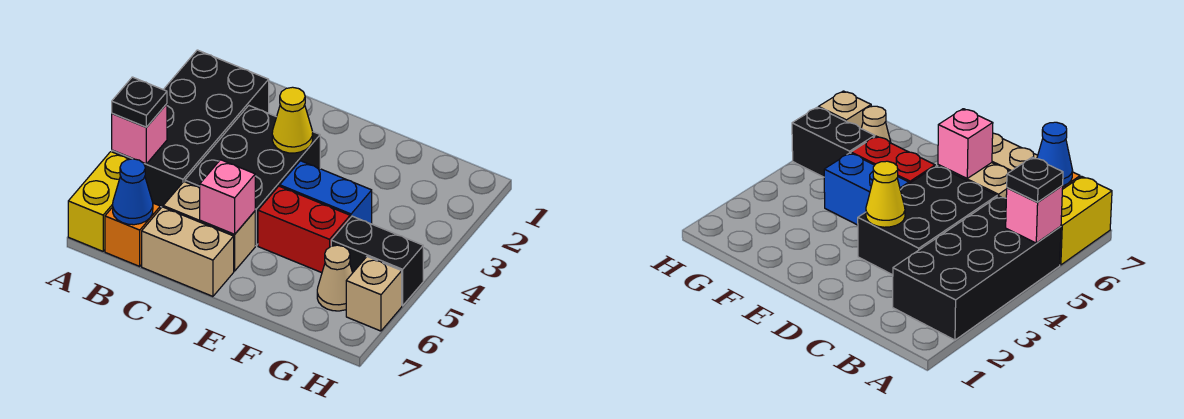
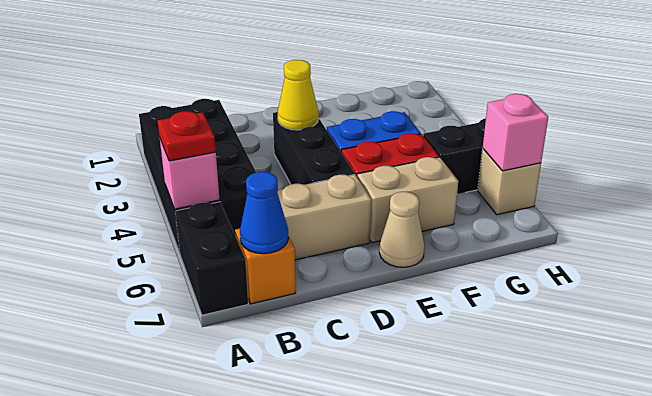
black 1x1 plate [112,77,167,127] -> red 1x1 plate [158,111,216,161]
yellow 1x2 brick [68,152,129,251] -> black 1x2 brick [175,202,248,315]
black 2x3 brick [185,106,320,246] -> black 1x3 brick [273,112,354,185]
tan 1x2 brick [142,207,234,296] -> tan 1x2 brick moved to [357,157,458,243]
pink 1x1 brick [200,160,255,234] -> pink 1x1 brick moved to [483,94,548,171]
tan 1x1 cone [317,245,353,311] -> tan 1x1 cone moved to [379,192,424,267]

